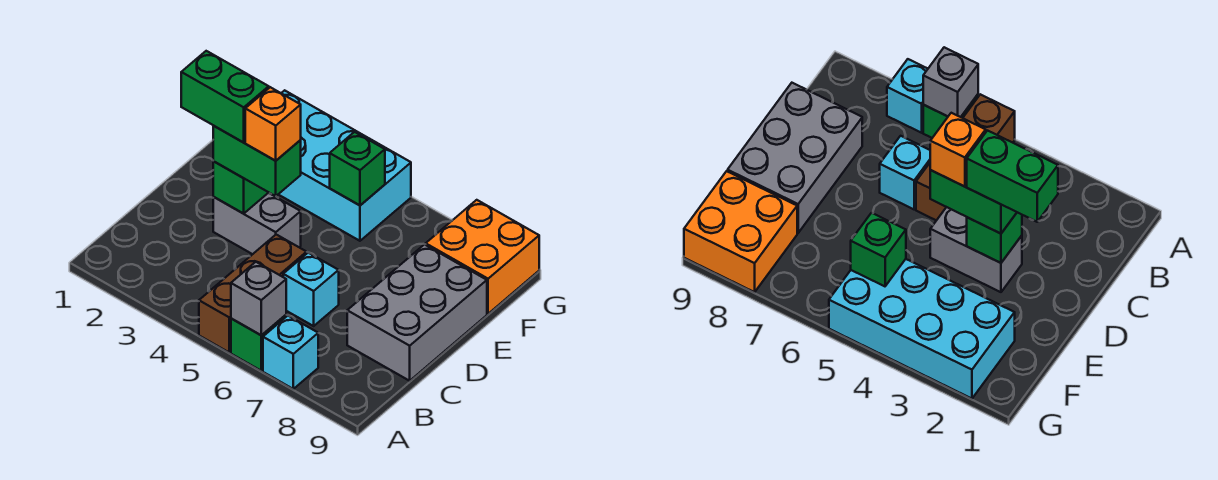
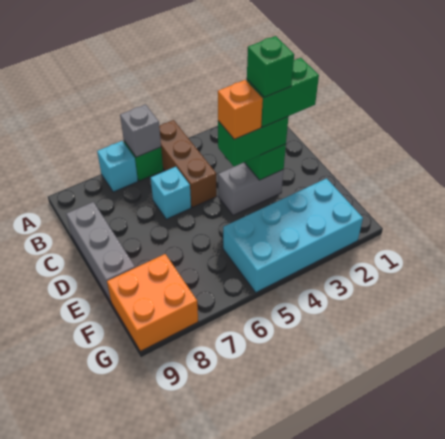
grey 2x3 brick [347,244,487,381] -> grey 1x3 brick [66,202,135,301]
green 1x1 brick [330,132,385,205] -> green 1x1 brick moved to [247,36,294,97]

